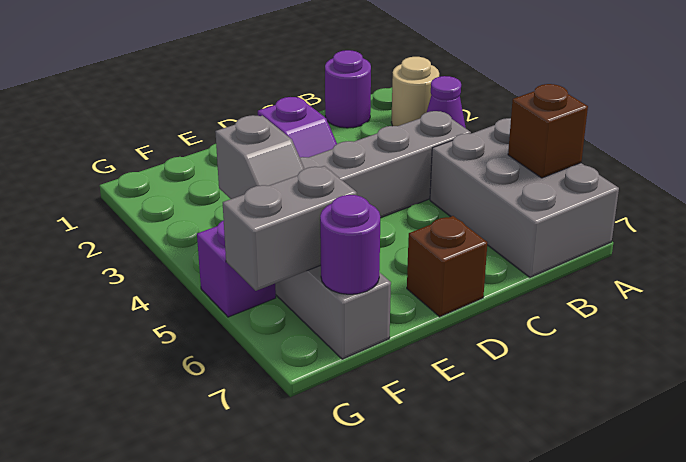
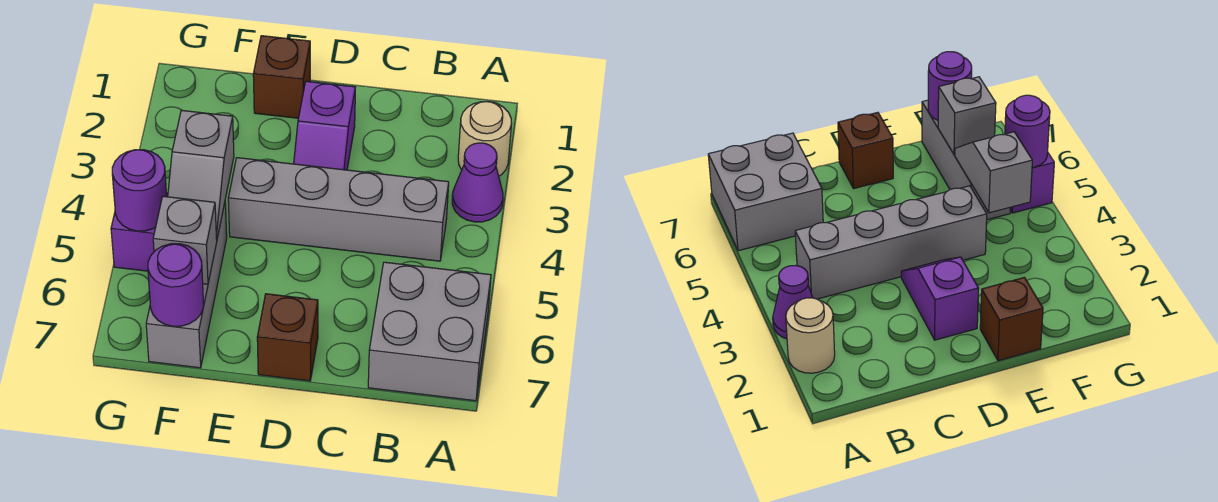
grey 2x3 brick [430,118,619,277] -> grey 2x2 brick [368,262,491,401]
brown 1x1 brick [508,84,588,178] -> brown 1x1 brick moved to [253,36,310,118]
purple 1x1 round brick [325,50,371,128] -> purple 1x1 round brick moved to [112,150,167,231]
grey 1x2 brick [223,166,357,291] -> grey 1x1 brick [153,196,217,284]

